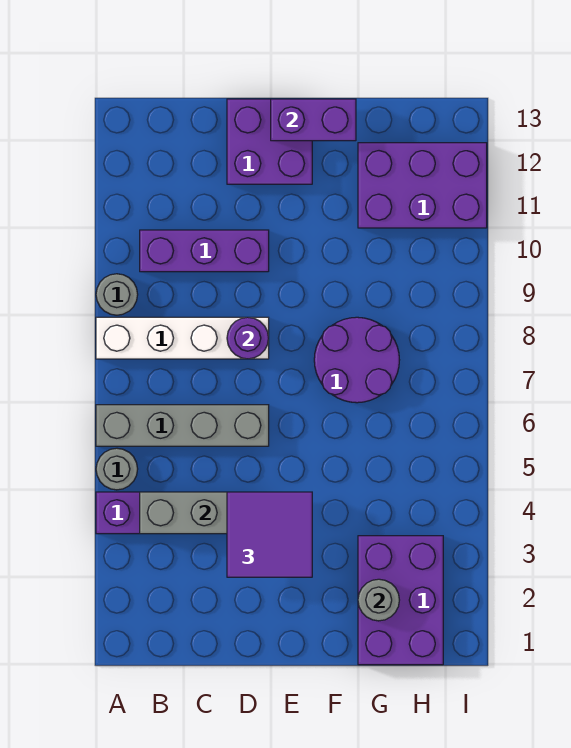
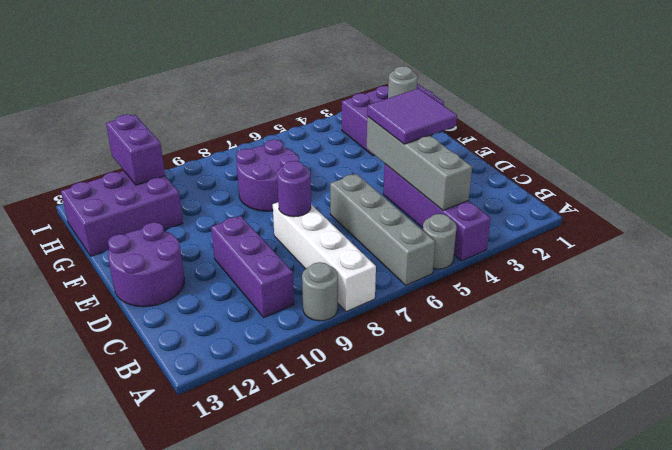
purple 2x2 brick [227,99,312,184] -> purple 2x2 round brick [108,222,184,307]
purple 1x2 brick [271,99,356,141] -> purple 1x2 brick moved to [106,114,165,185]
purple 2x3 brick [358,143,487,228] -> purple 2x3 brick turned to [61,171,183,256]

